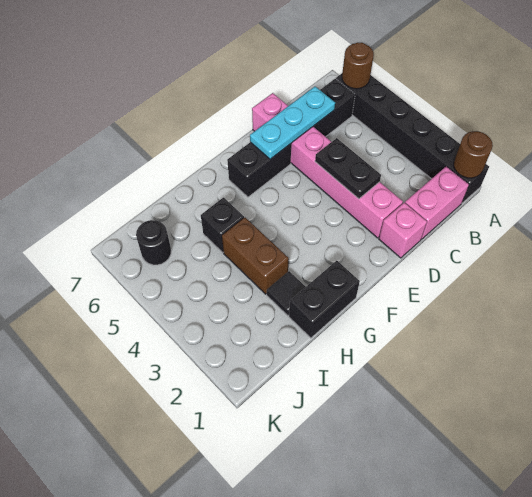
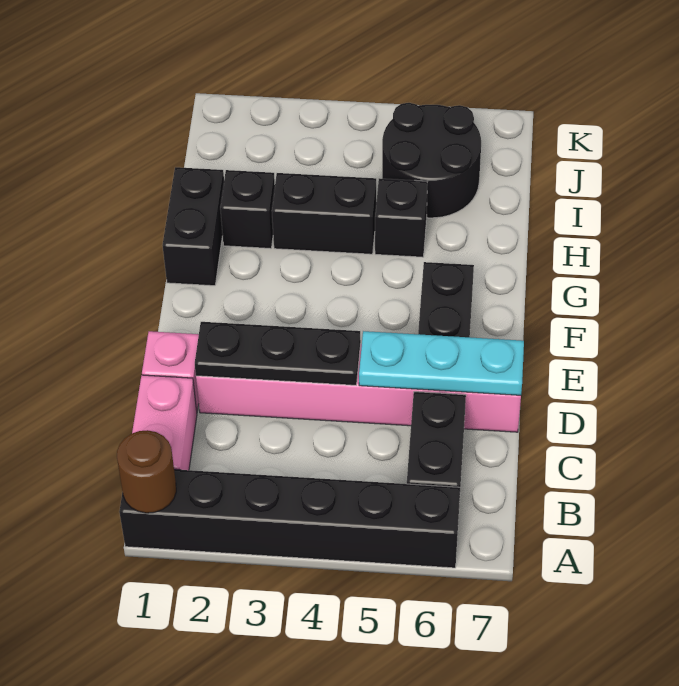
brown 1x1 round brick [342,43,374,89] -> none
cyan 1x3 plate [250,87,335,159] -> cyan 1x3 plate turned to [359,331,524,395]
black 1x2 plate [315,138,381,199] -> black 1x3 plate [195,322,361,385]
black 1x1 tile [267,271,306,316] -> black 1x1 brick [220,170,275,249]
brown 1x2 brick [222,218,289,294] -> black 1x2 brick [272,173,376,254]
black 1x1 round brick [136,220,171,265] -> black 2x2 round brick [382,103,481,218]

